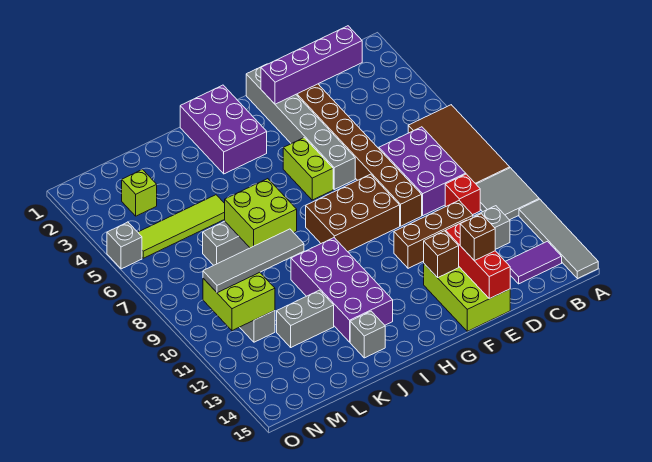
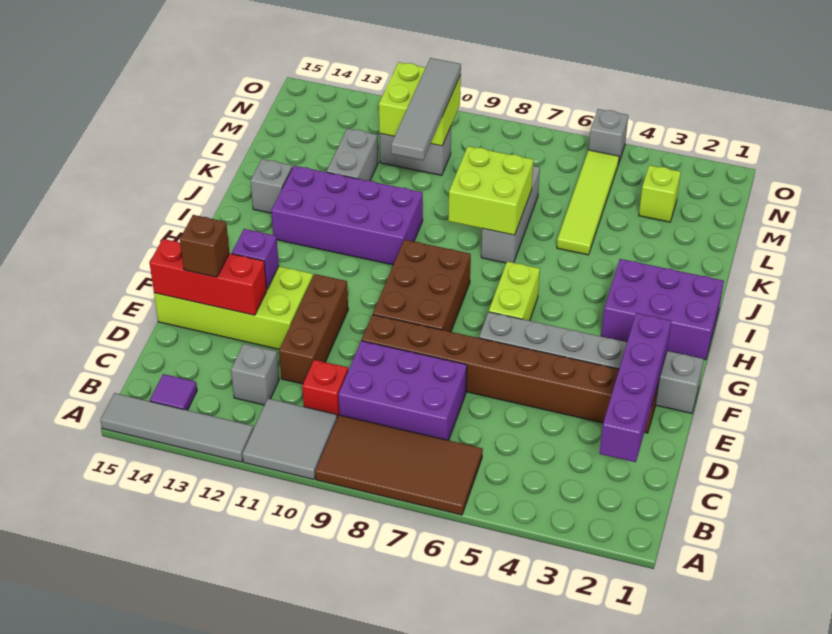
purple 1x2 tile [505,241,562,284] -> purple 1x1 tile [150,374,197,410]
lime 2x3 brick [424,264,510,331] -> lime 2x4 brick [154,266,313,349]
brown 1x1 brick [424,231,459,278] -> purple 1x1 brick [232,229,279,289]
lime 1x2 brick [283,138,333,200] -> lime 1x2 brick turned to [489,261,540,321]

